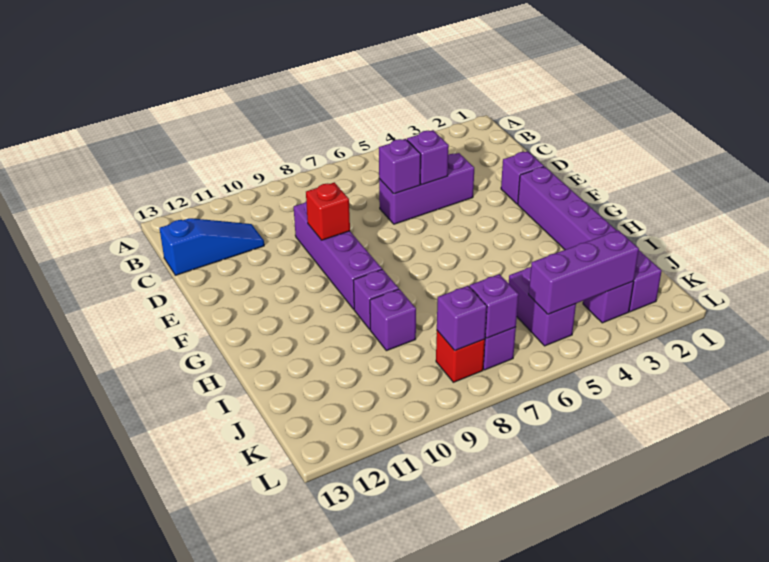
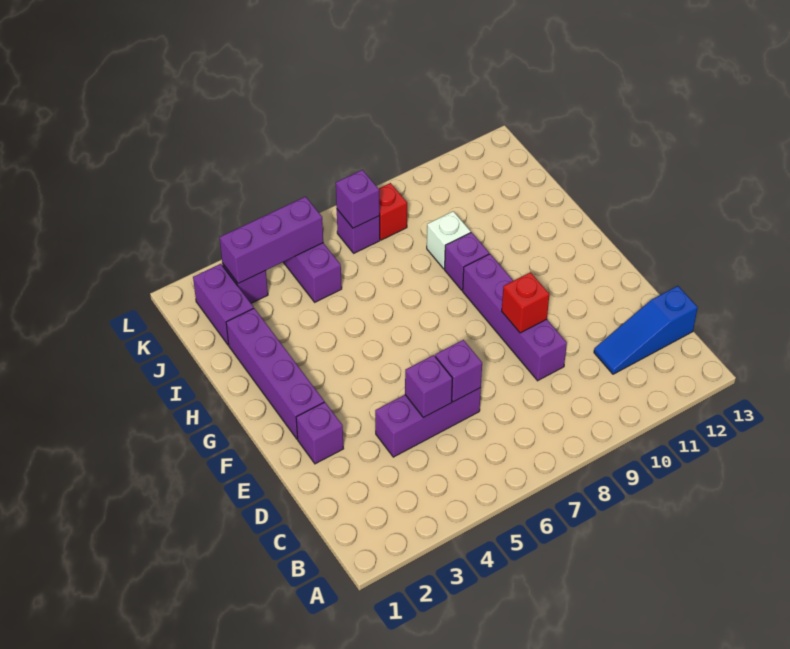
purple 1x1 brick [370,289,416,351] -> white 1x1 brick [427,211,471,269]
purple 1x1 brick [437,286,487,351] -> none

